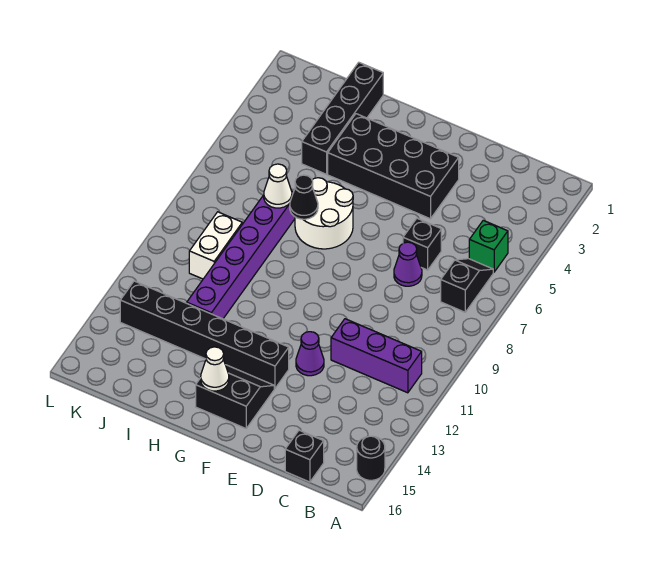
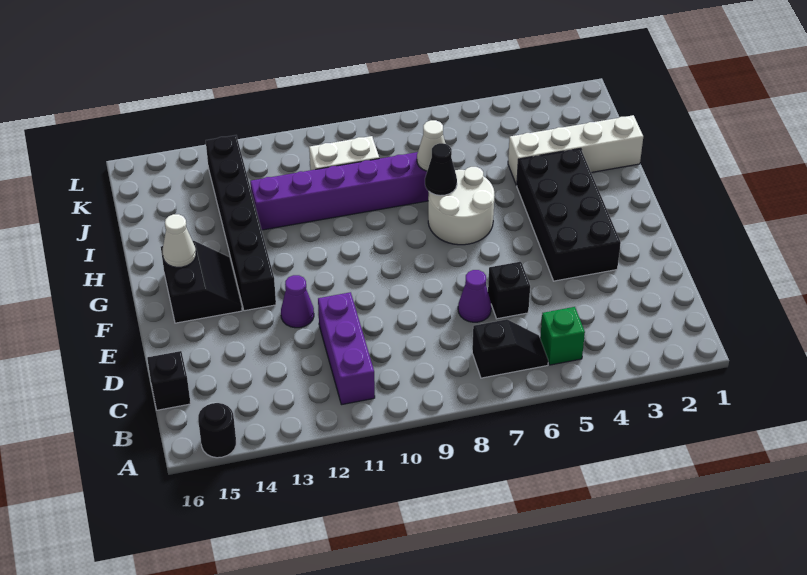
black 1x4 brick [302,62,383,174] -> white 1x4 brick [508,115,643,185]

